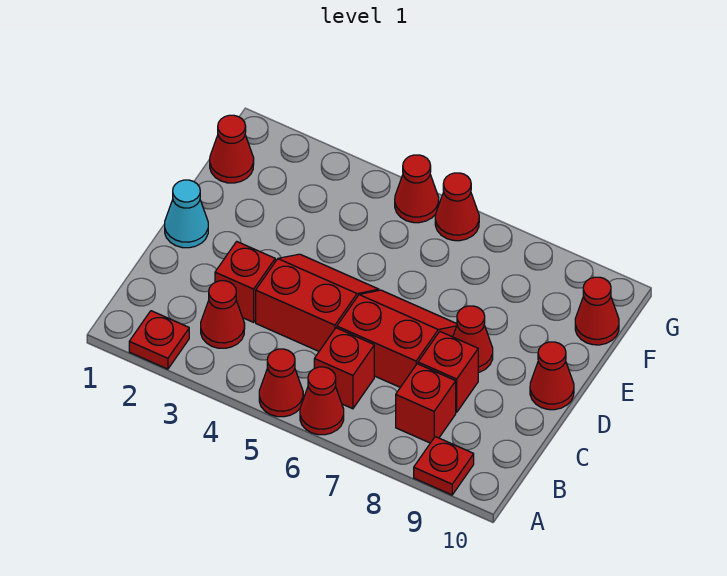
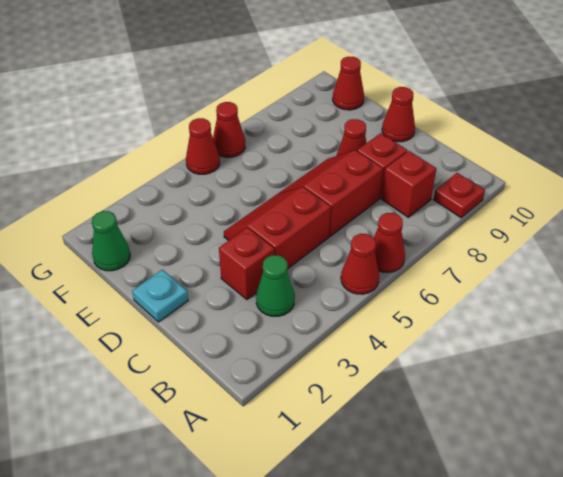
red 1x1 plate [129,311,189,369] -> none
red 1x1 cone [201,281,245,348] -> green 1x1 cone [256,255,295,316]
red 1x1 brick [314,328,374,409] -> none
cyan 1x1 cone [165,180,208,248] -> cyan 1x1 plate [132,270,188,322]
red 1x1 cone [210,115,254,183] -> green 1x1 cone [92,211,130,271]

